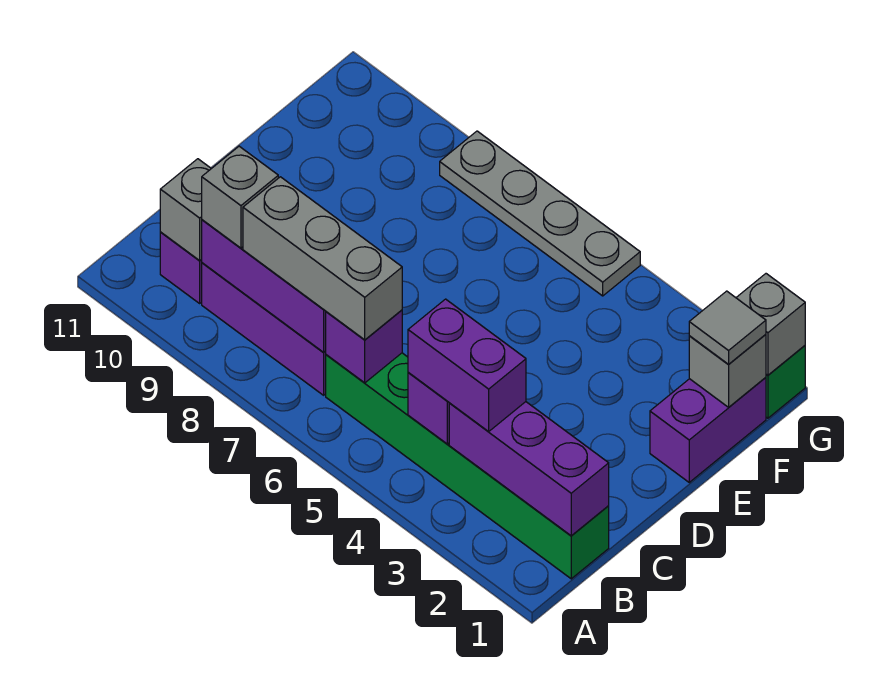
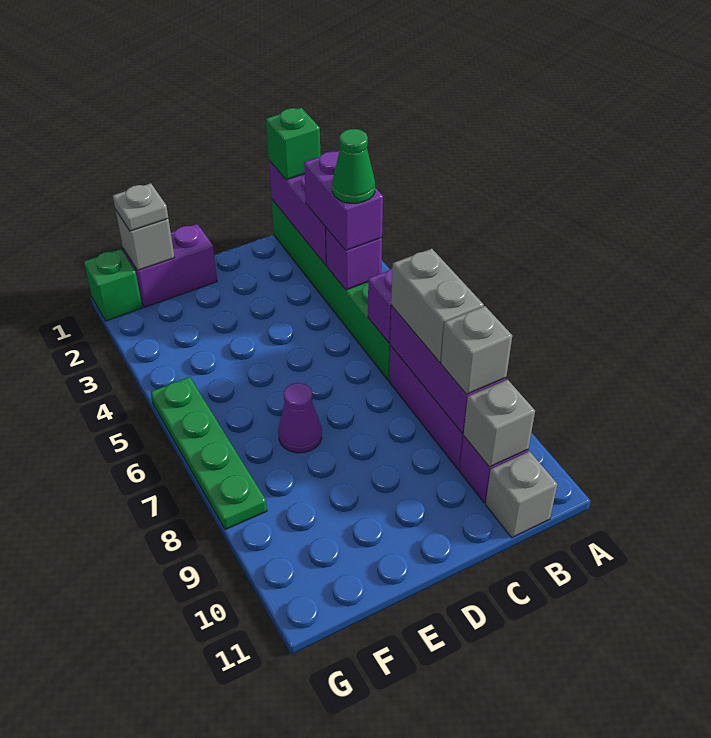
none -> green 1x1 brick [266,108,320,180]
none -> green 1x1 cone [332,129,375,203]
grey 1x3 brick [243,177,402,340] -> grey 1x2 brick [391,249,484,362]
none -> purple 1x1 cone [278,383,322,453]
grey 1x1 tile [689,291,766,365] -> grey 1x1 plate [113,183,168,231]
grey 1x1 brick [736,274,805,375] -> grey 1x1 brick moved to [486,451,557,538]
grey 1x4 plate [440,131,640,296] -> green 1x4 plate [151,377,267,530]

